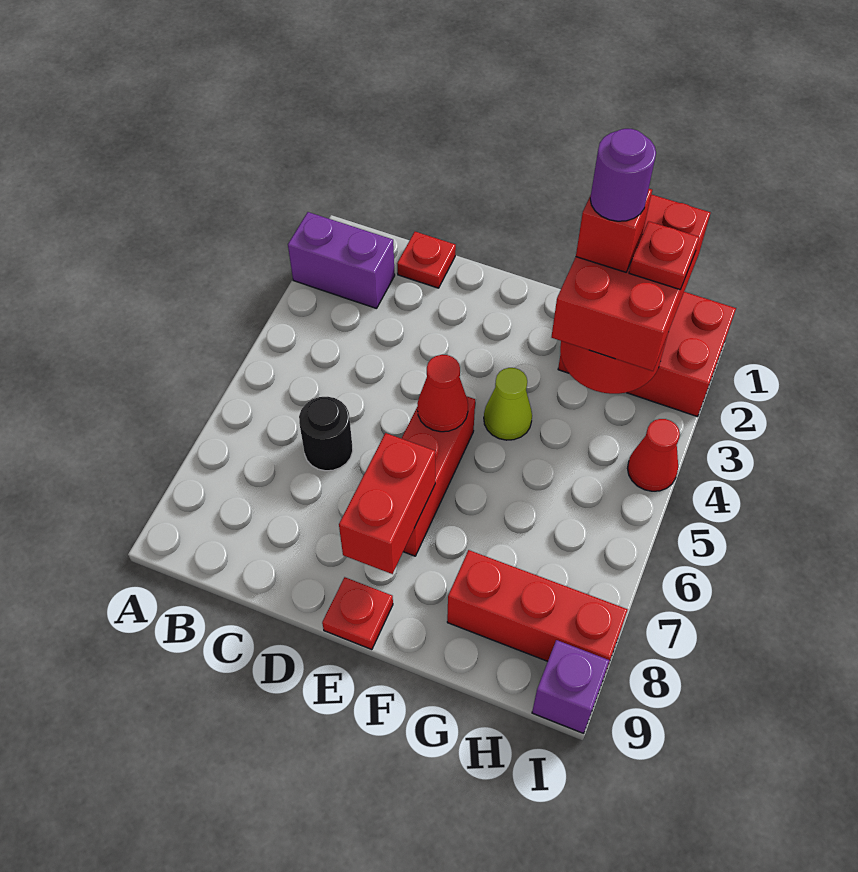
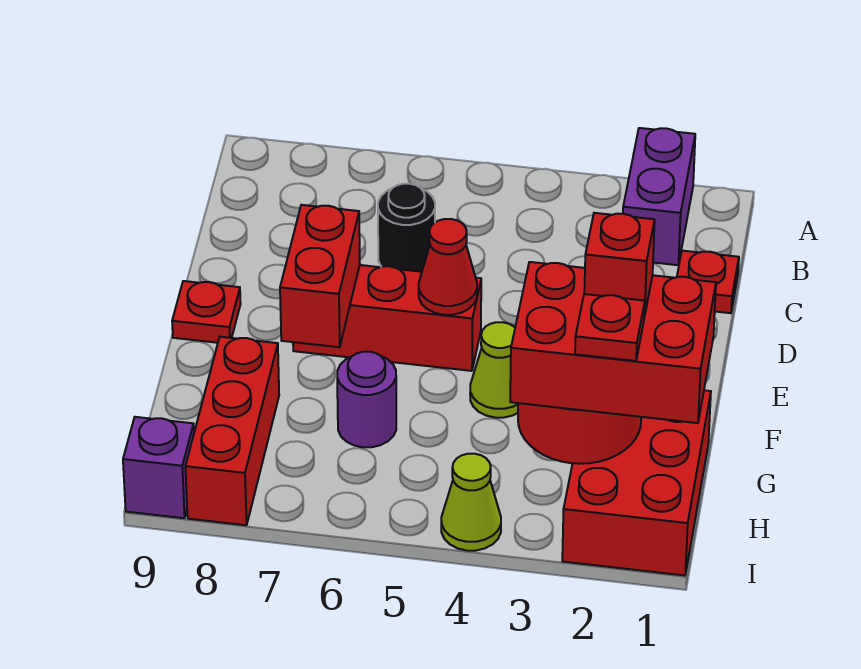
red 1x2 brick [339,433,435,574] -> red 1x2 brick turned to [280,205,360,347]
purple 1x1 round brick [590,129,656,221] -> purple 1x1 round brick moved to [337,352,396,447]
red 1x1 cone [627,419,680,491] -> lime 1x1 cone [441,454,501,551]

